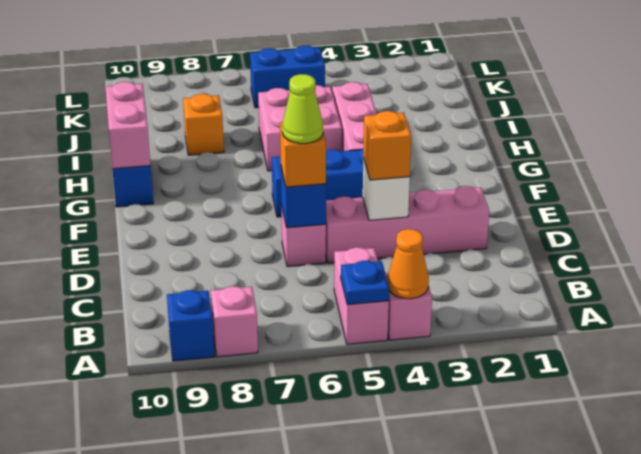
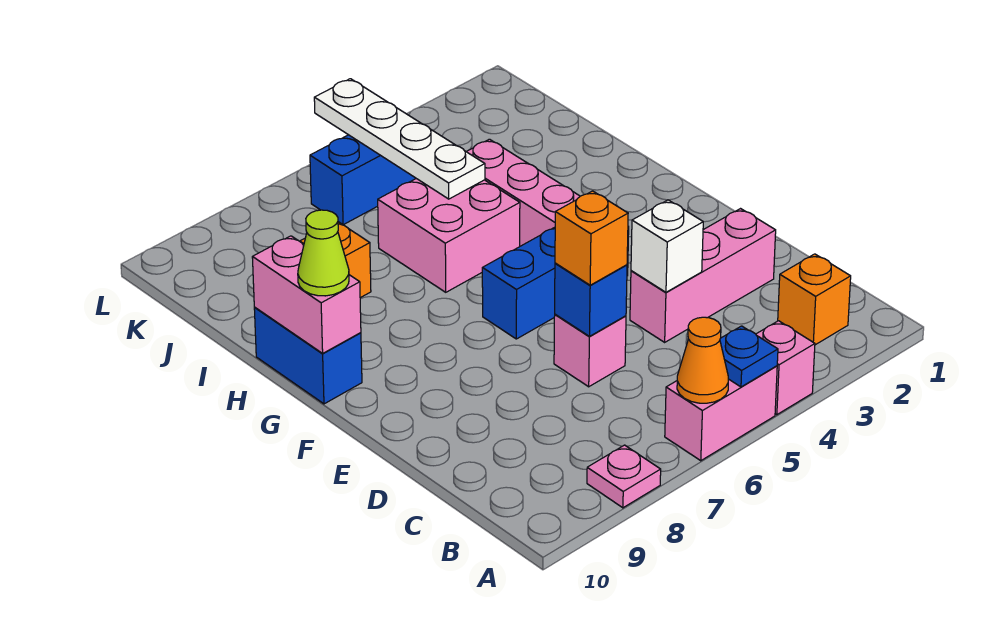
orange 1x1 cone [387,229,429,299] -> orange 1x1 cone moved to [677,317,728,403]
pink 1x2 brick [334,247,389,344] -> pink 1x2 brick turned to [665,366,777,461]
pink 1x1 brick [211,286,258,357] -> pink 1x1 plate [587,445,661,508]
blue 1x1 brick [167,290,214,361] -> none
pink 1x4 brick [326,186,489,263] -> pink 1x3 brick [630,209,776,342]
orange 1x1 brick [363,111,411,180] -> orange 1x1 brick moved to [778,254,851,345]
lime 1x1 cone [282,74,323,144] -> lime 1x1 cone moved to [298,210,349,296]
none -> white 1x4 plate [314,79,485,199]

